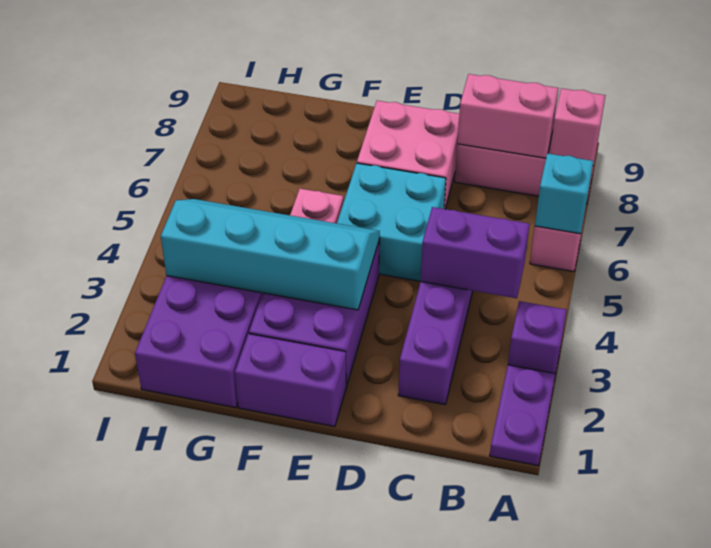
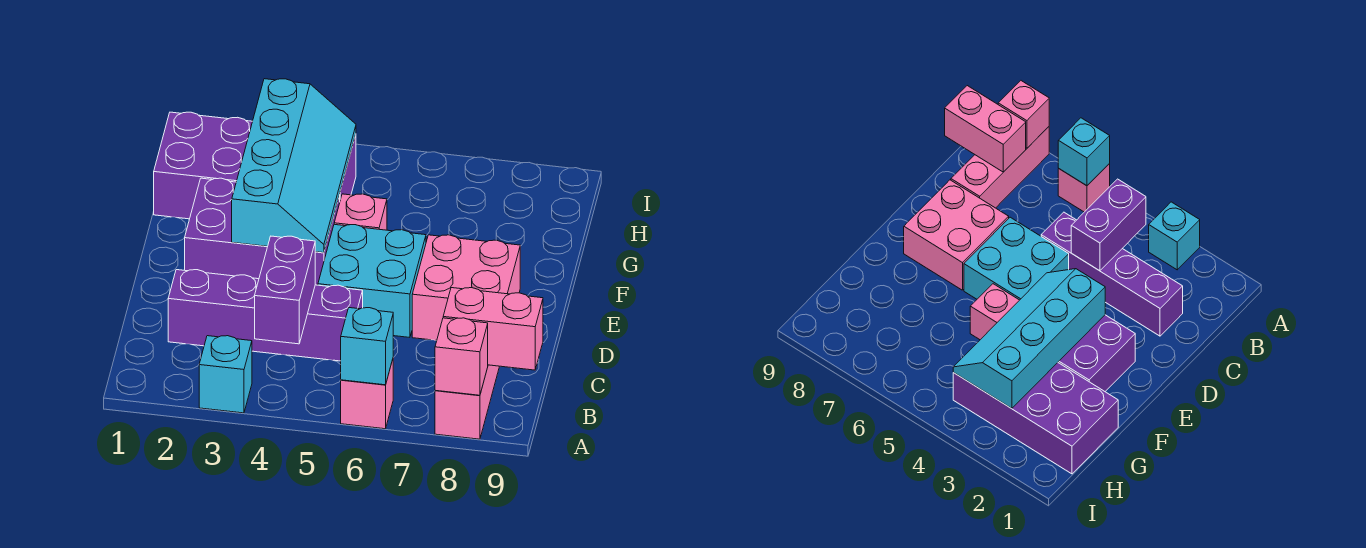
purple 1x2 plate [490,365,555,466] -> none
purple 1x1 brick [508,301,567,375] -> cyan 1x1 brick [199,336,252,413]
pink 1x2 brick [457,74,559,158] -> pink 1x2 brick turned to [443,288,543,370]
purple 1x2 brick [235,334,346,427] -> none

